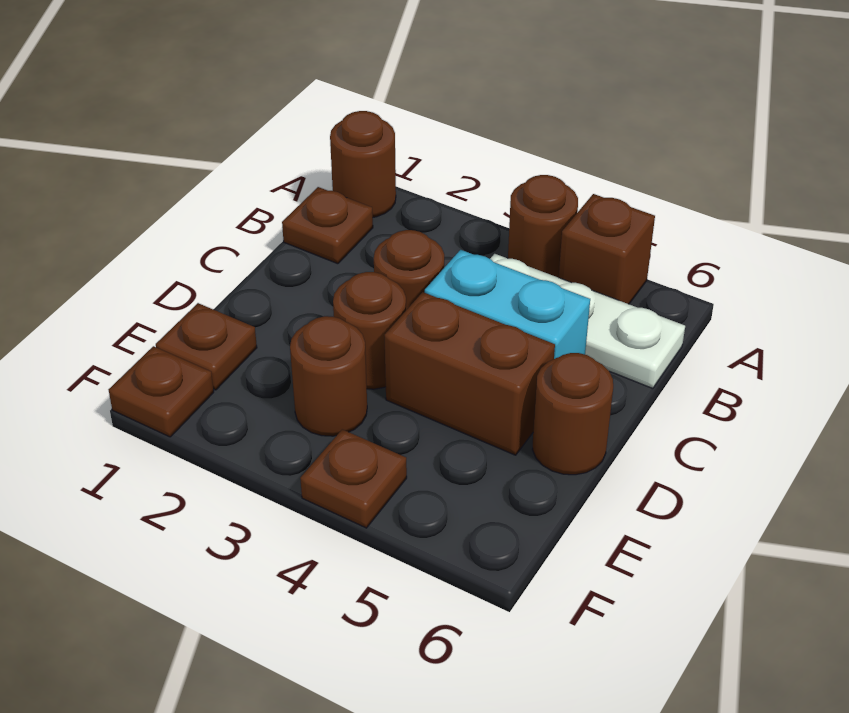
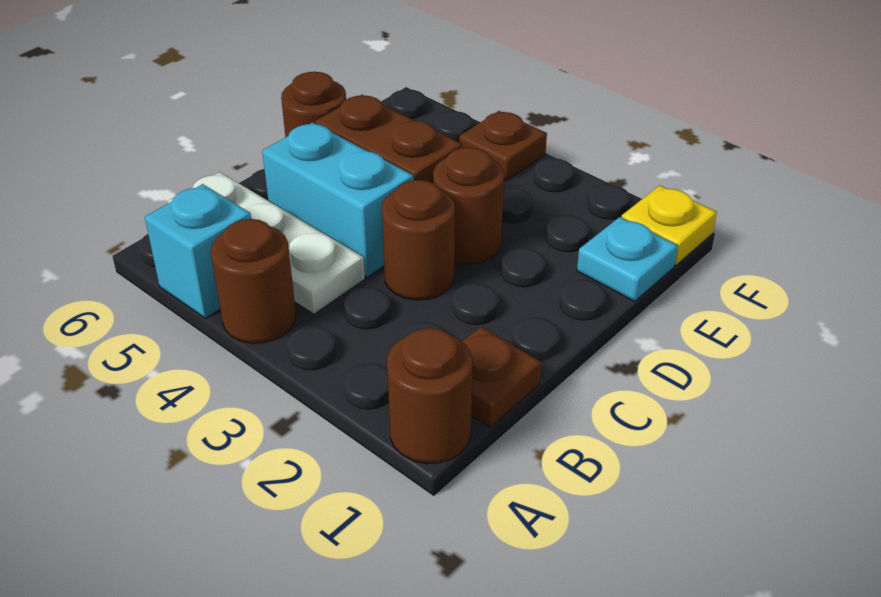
brown 1x1 brick [559,194,655,304] -> cyan 1x1 brick [145,184,251,318]
brown 1x1 plate [156,303,257,390] -> cyan 1x1 plate [577,217,678,301]
brown 1x1 round brick [290,316,367,436] -> none
brown 1x1 plate [109,346,214,437] -> yellow 1x1 plate [622,185,717,265]

